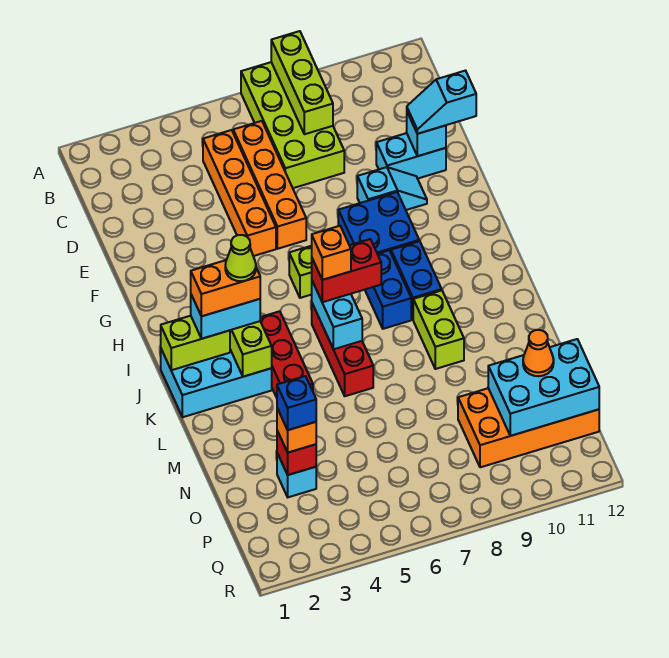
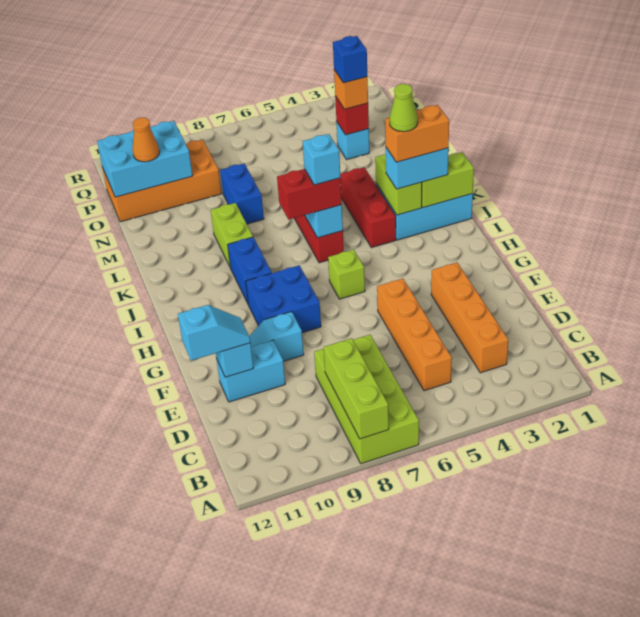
orange 1x4 brick [233,121,306,249] -> orange 1x4 brick moved to [431,262,508,373]
blue 1x2 brick [365,250,411,329] -> blue 1x2 brick moved to [220,164,264,224]
orange 1x1 brick [312,226,351,280] -> cyan 1x1 brick [303,134,340,185]

